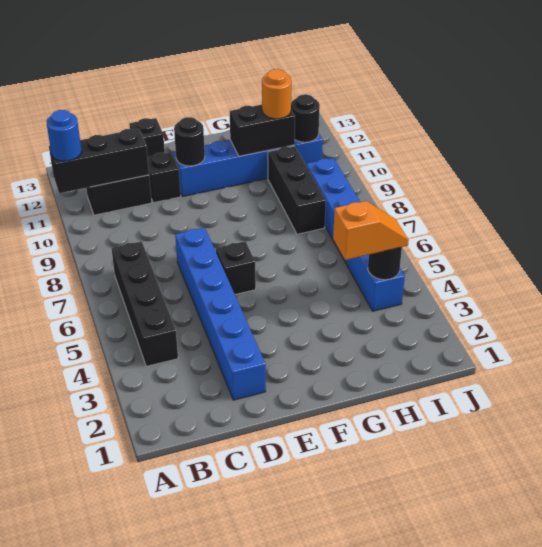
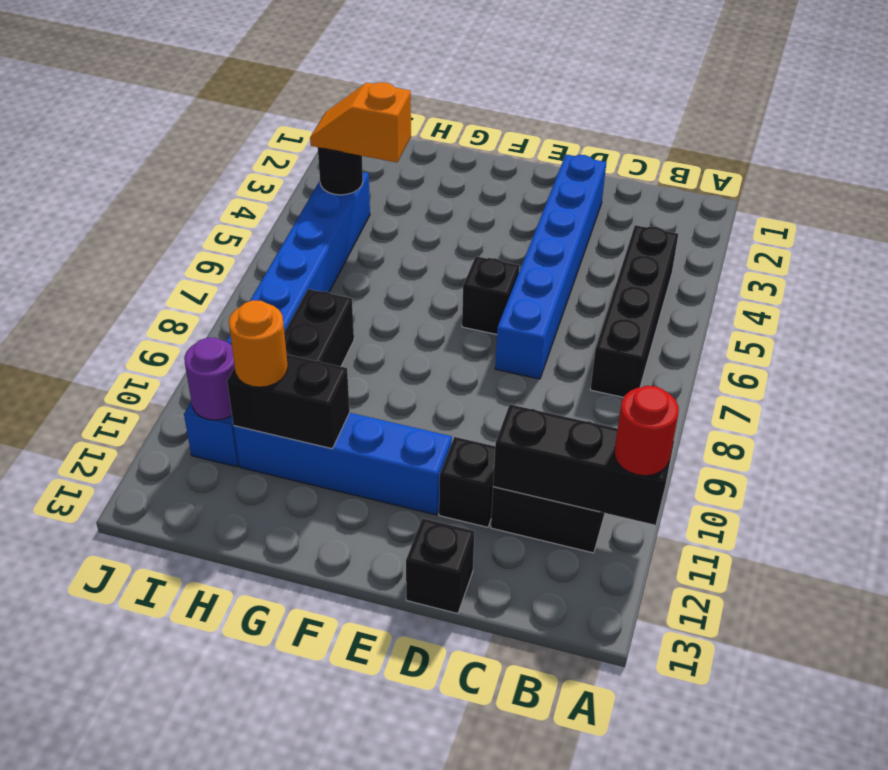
blue 1x1 round brick [46,110,82,161] -> red 1x1 round brick [614,386,679,476]
black 1x1 round brick [174,117,205,166] -> none
black 1x1 round brick [291,94,320,142] -> purple 1x1 round brick [184,338,235,420]

